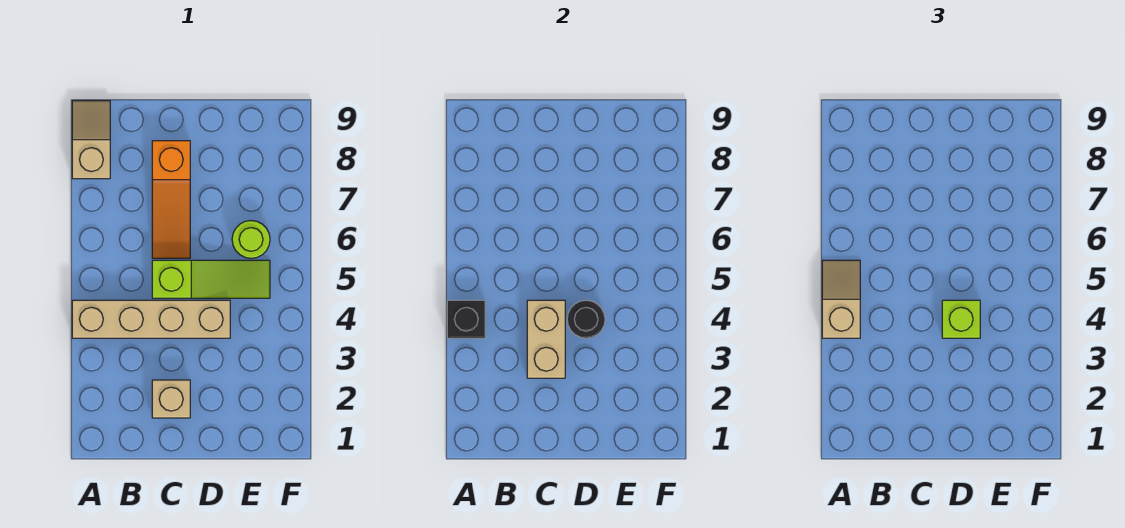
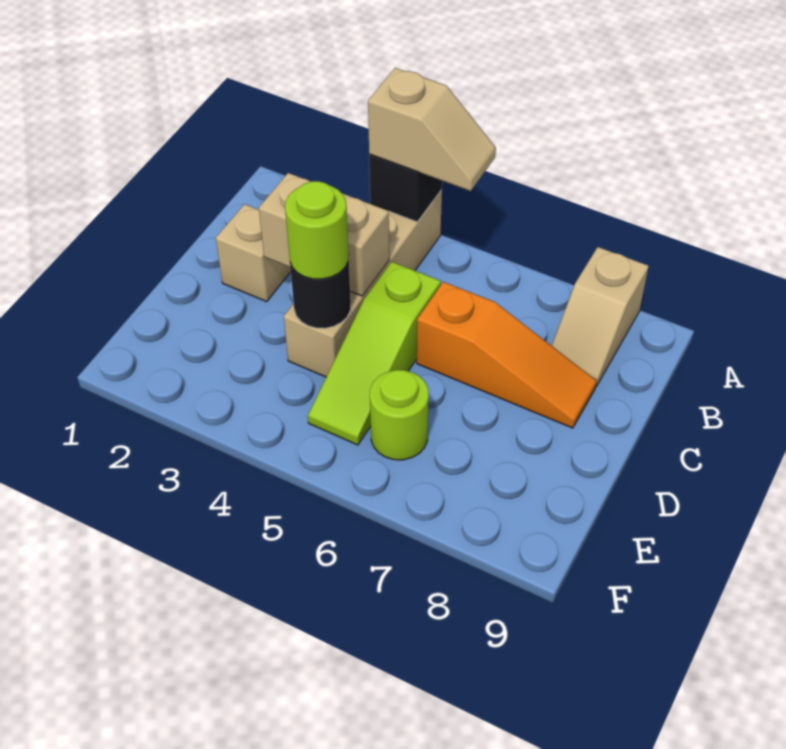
tan 1x2 slope [72,101,110,179] -> tan 1x2 slope turned to [552,247,649,387]
orange 1x3 slope [152,141,190,258] -> orange 1x3 slope turned to [417,282,597,428]
lime 1x1 brick [942,300,980,338] -> lime 1x1 round brick [285,181,349,279]

